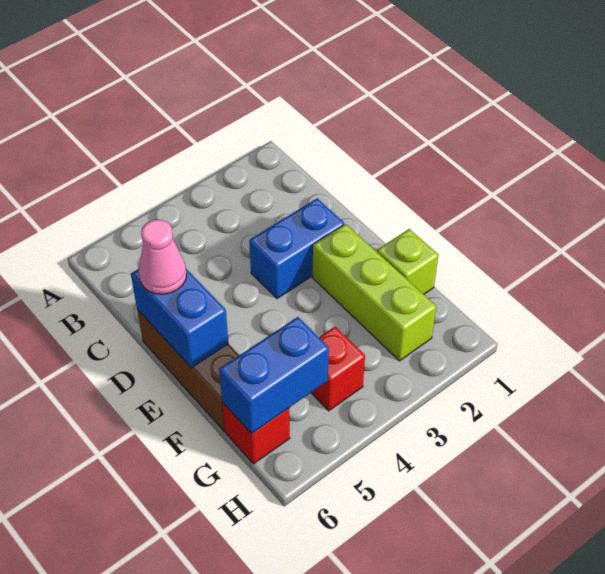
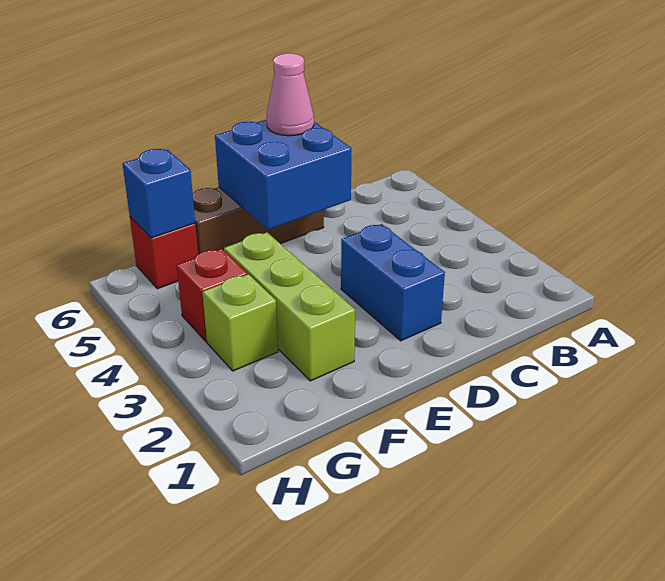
blue 1x2 brick [131,269,229,368] -> blue 2x2 brick [215,120,352,230]
lime 1x3 brick [313,224,436,361] -> lime 1x3 brick turned to [224,232,355,381]
lime 1x1 brick [377,229,438,294] -> lime 1x1 brick moved to [202,274,278,371]
blue 1x2 brick [219,317,329,434] -> blue 1x1 brick [123,149,195,238]

